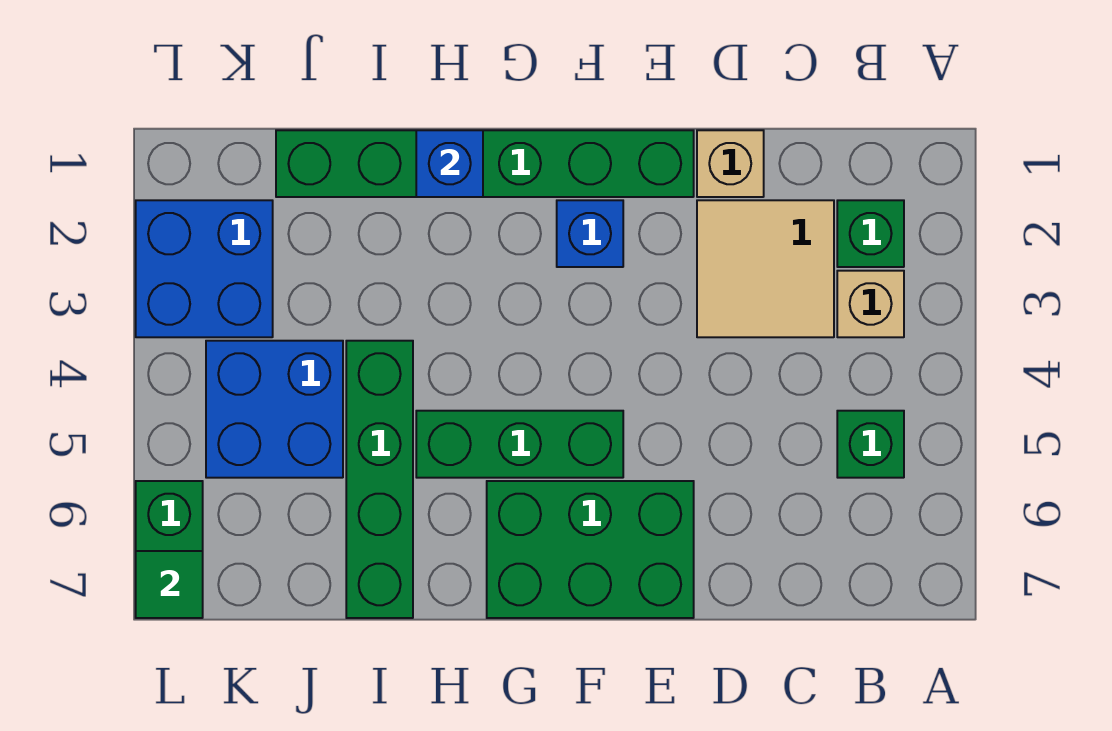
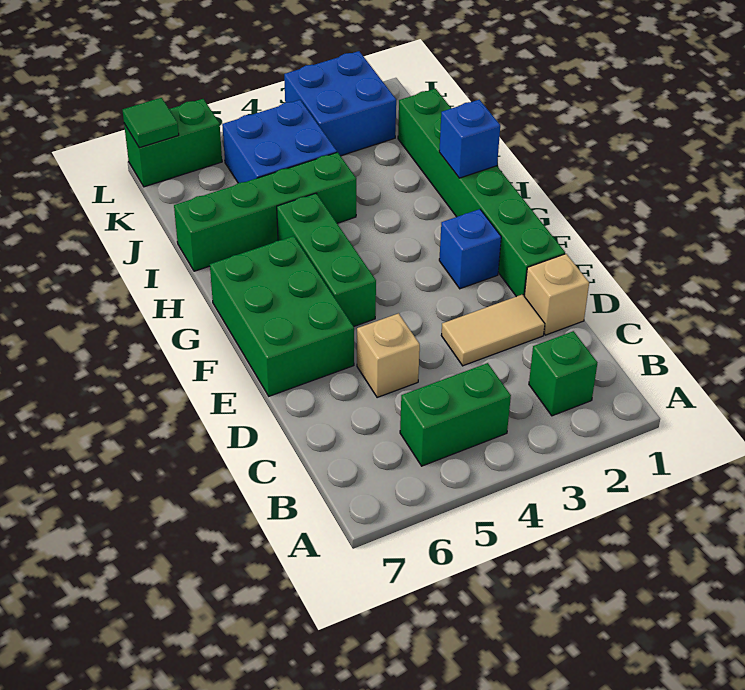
tan 1x1 brick [837,271,904,337] -> tan 1x1 brick moved to [357,313,420,398]
green 1x1 brick [837,411,904,478] -> green 1x2 brick [400,363,511,466]
tan 2x2 tile [697,200,834,337] -> tan 1x2 tile [441,294,545,366]

